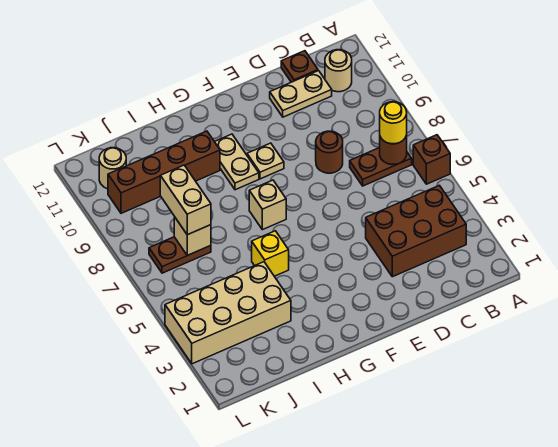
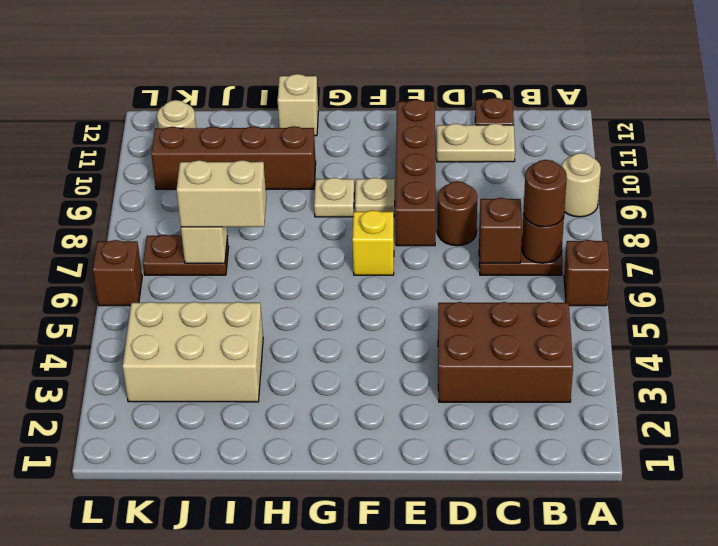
yellow 1x1 round brick [380,102,407,144] -> brown 1x1 round brick [523,160,567,227]
tan 1x1 round brick [325,50,352,92] -> tan 1x1 round brick moved to [562,153,601,217]
none -> brown 1x1 brick [479,198,522,263]
none -> brown 1x4 brick [396,99,436,246]
tan 1x1 brick [249,180,286,230] -> tan 1x1 brick moved to [278,74,318,136]
tan 1x2 plate [215,134,259,190] -> tan 1x1 plate [314,178,354,217]
yellow 1x1 brick [252,231,289,276] -> yellow 1x1 brick moved to [352,210,394,275]
tan 2x4 brick [165,262,291,364] -> tan 2x3 brick [123,302,263,402]
tan 1x2 brick [160,165,211,235] -> tan 1x2 brick turned to [176,160,266,227]
none -> brown 1x1 brick [93,240,142,306]

